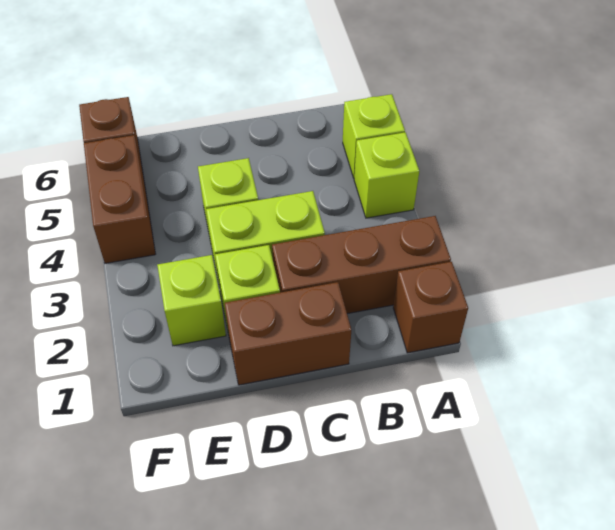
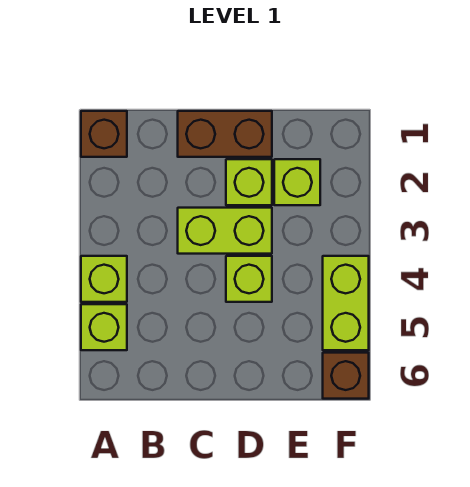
brown 1x3 brick [272,216,451,314] -> none
brown 1x2 brick [84,135,155,263] -> lime 1x2 brick [323,256,369,350]

